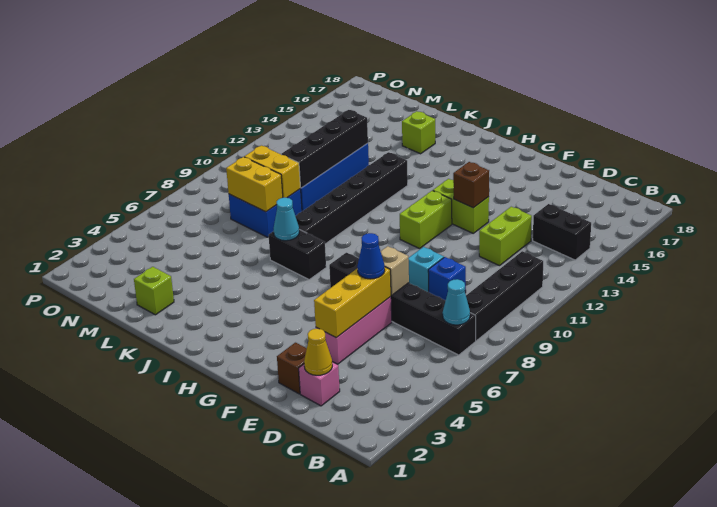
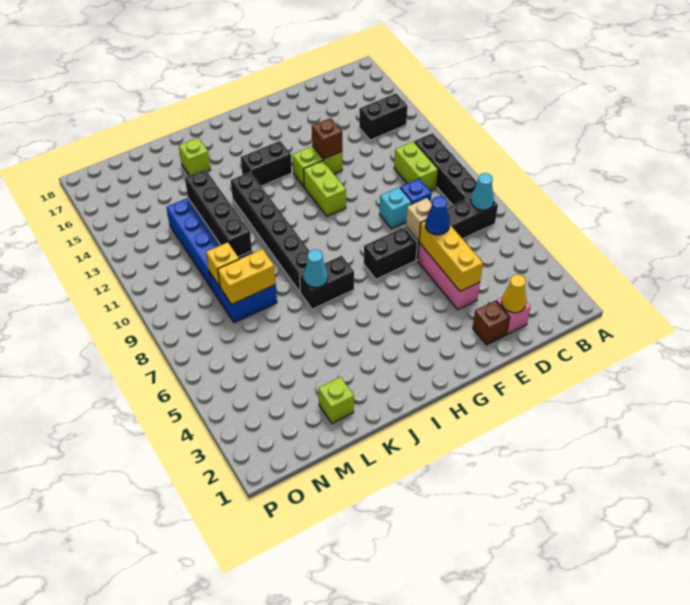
lime 1x2 brick [479,207,532,266] -> lime 1x2 brick moved to [394,141,438,191]
none -> black 1x2 brick [241,141,292,186]
yellow 1x2 brick [244,145,301,198] -> yellow 1x1 brick [206,242,239,287]

